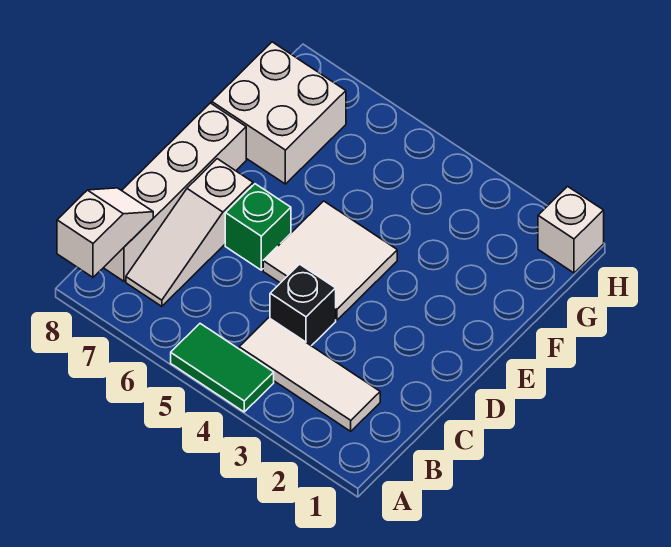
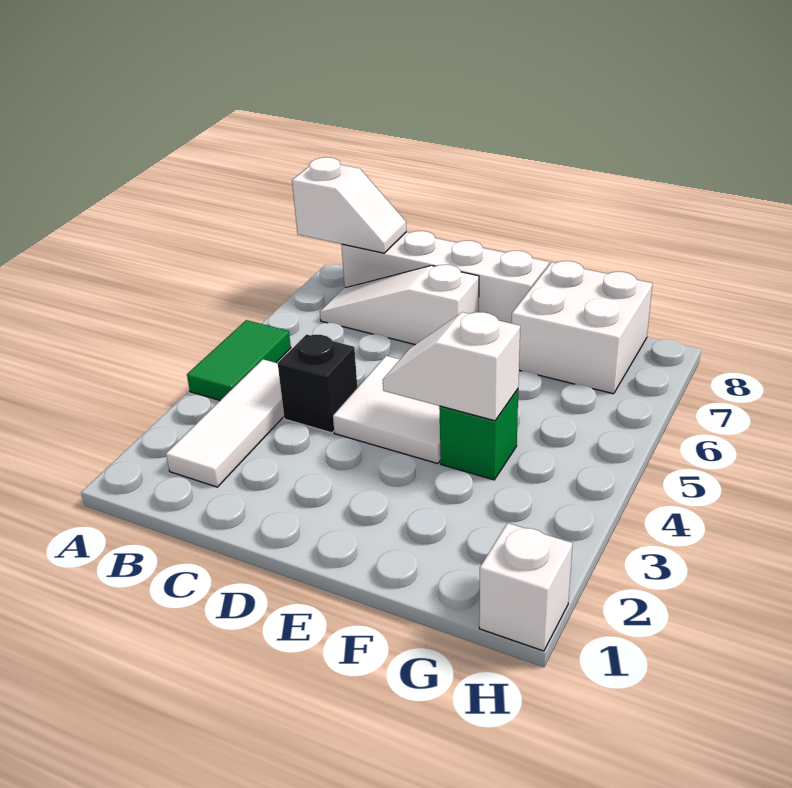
green 1x1 brick [225,184,291,270] -> green 1x1 brick moved to [439,389,518,480]
none -> white 1x2 slope [383,312,520,421]

